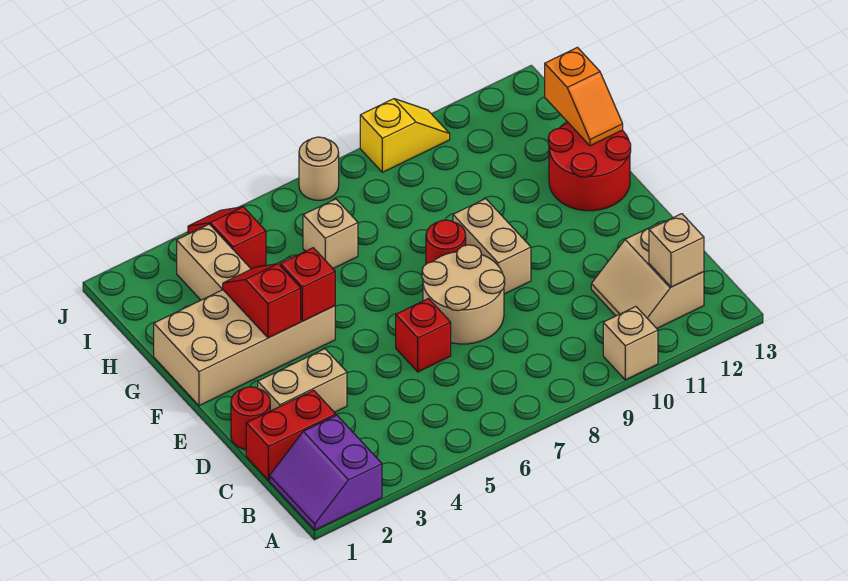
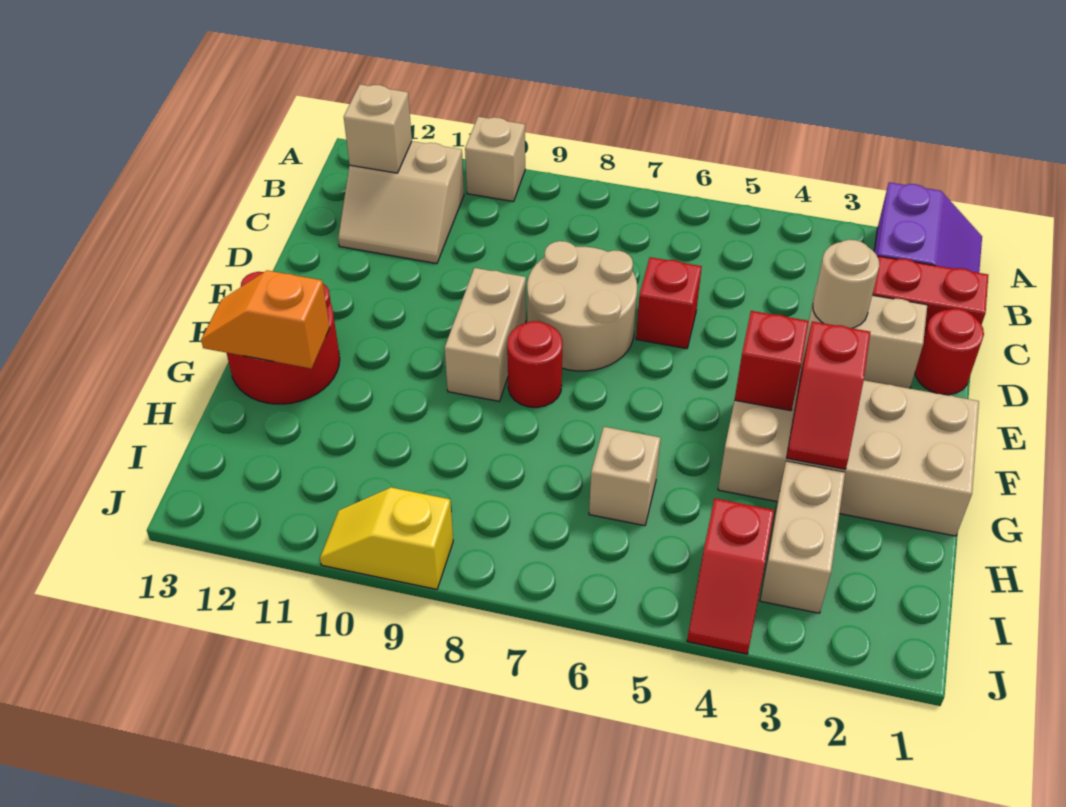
tan 2x2 slope [591,223,704,328] -> tan 2x2 slope turned to [338,141,464,264]
orange 1x2 slope [545,47,623,146] -> orange 1x2 slope turned to [201,270,330,369]
tan 1x1 round brick [299,137,339,200] -> tan 1x1 round brick moved to [813,240,880,328]

